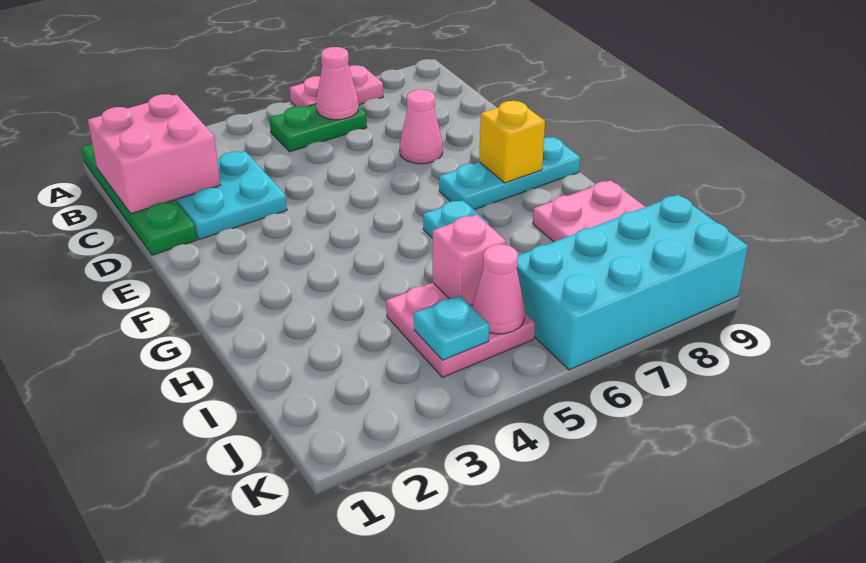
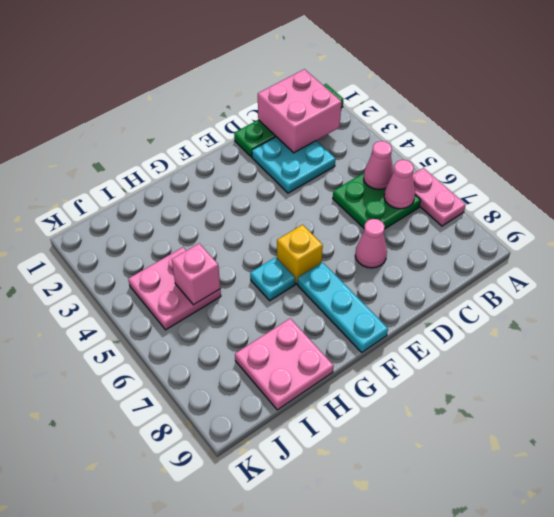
green 1x2 plate [269,104,367,152] -> green 2x2 plate [333,173,420,229]
yellow 1x1 brick [479,101,545,183] -> yellow 1x1 brick moved to [277,225,323,284]
cyan 1x1 plate [414,296,489,360] -> none
pink 1x1 cone [472,244,525,334] -> pink 1x1 cone moved to [364,141,394,190]
cyan 2x4 brick [517,195,748,370] -> none

